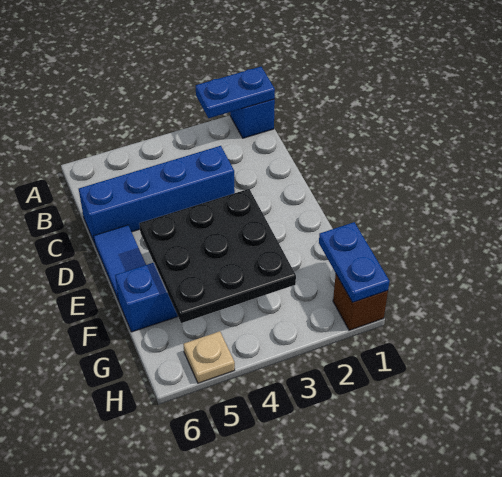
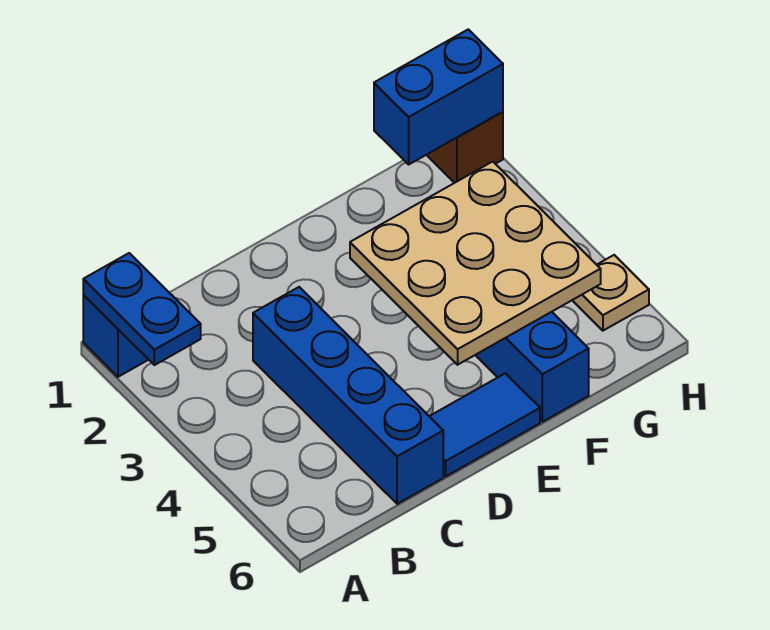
black 3x3 plate [139,189,296,323] -> tan 3x3 plate [350,162,601,365]
blue 1x2 plate [319,222,390,302] -> blue 1x2 brick [374,29,503,164]

